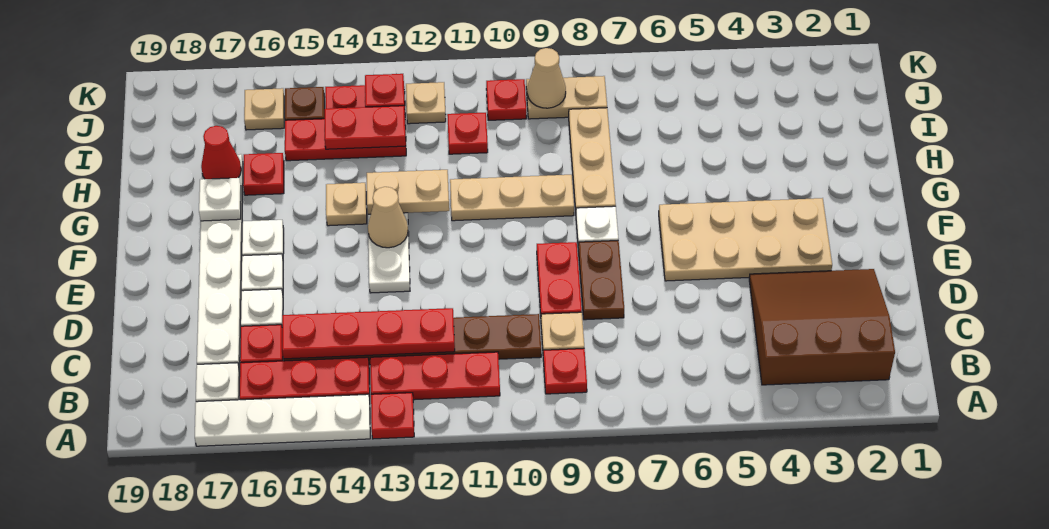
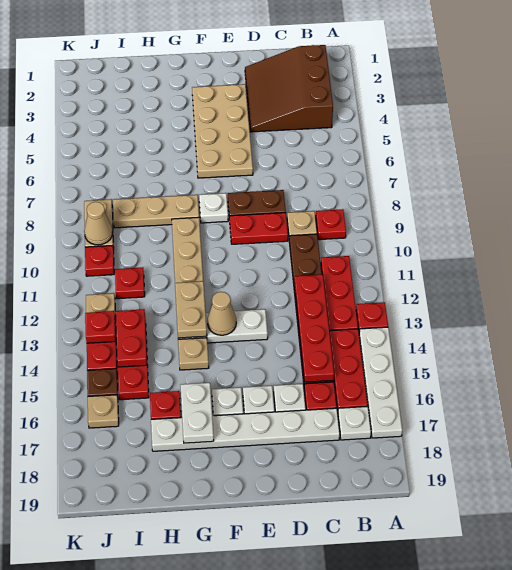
white 1x1 plate [199,178,241,221] -> white 1x2 plate [180,383,214,443]
red 1x1 cone [201,126,241,179] -> none

